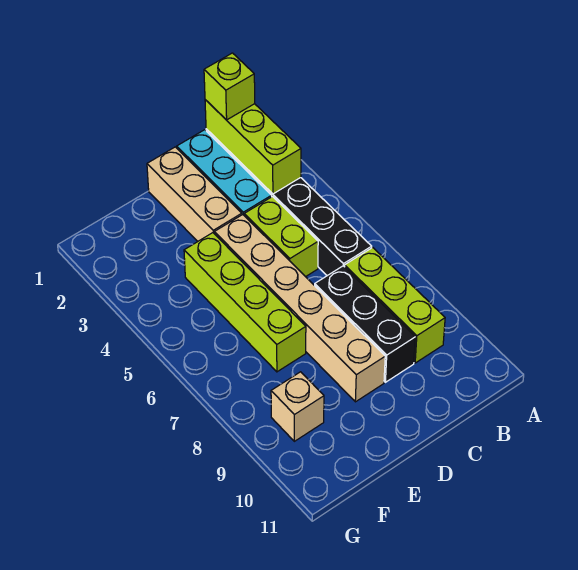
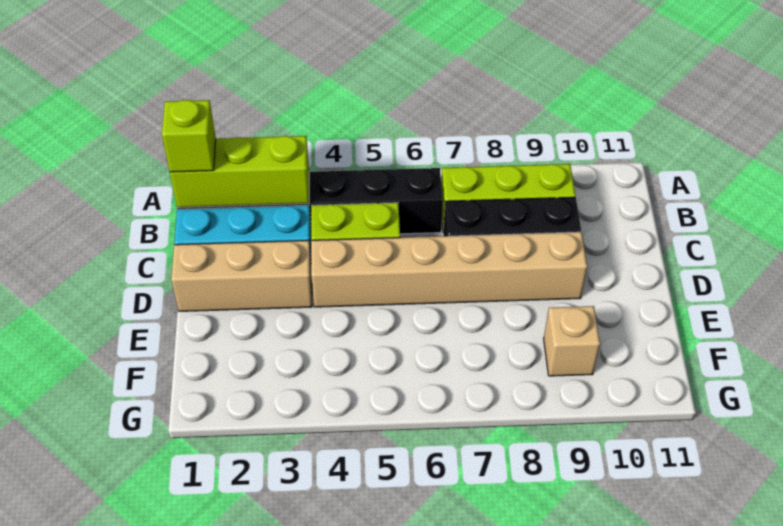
lime 1x4 brick [184,233,306,372] -> none

